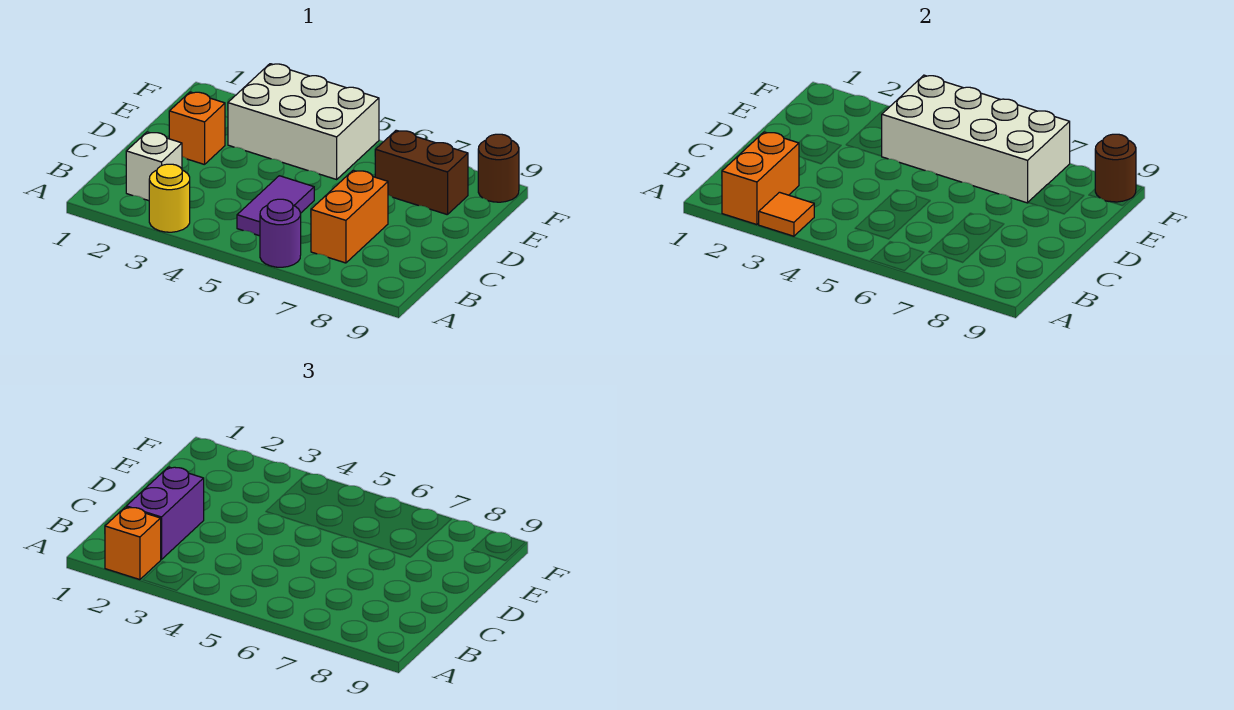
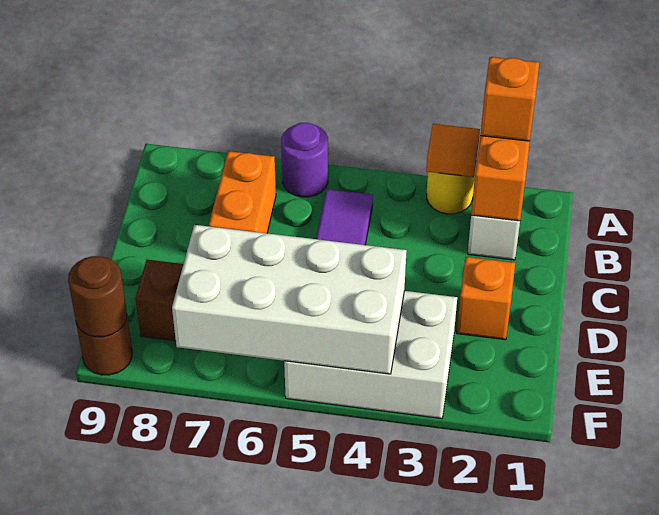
purple 1x2 brick [126,467,204,560] -> none

